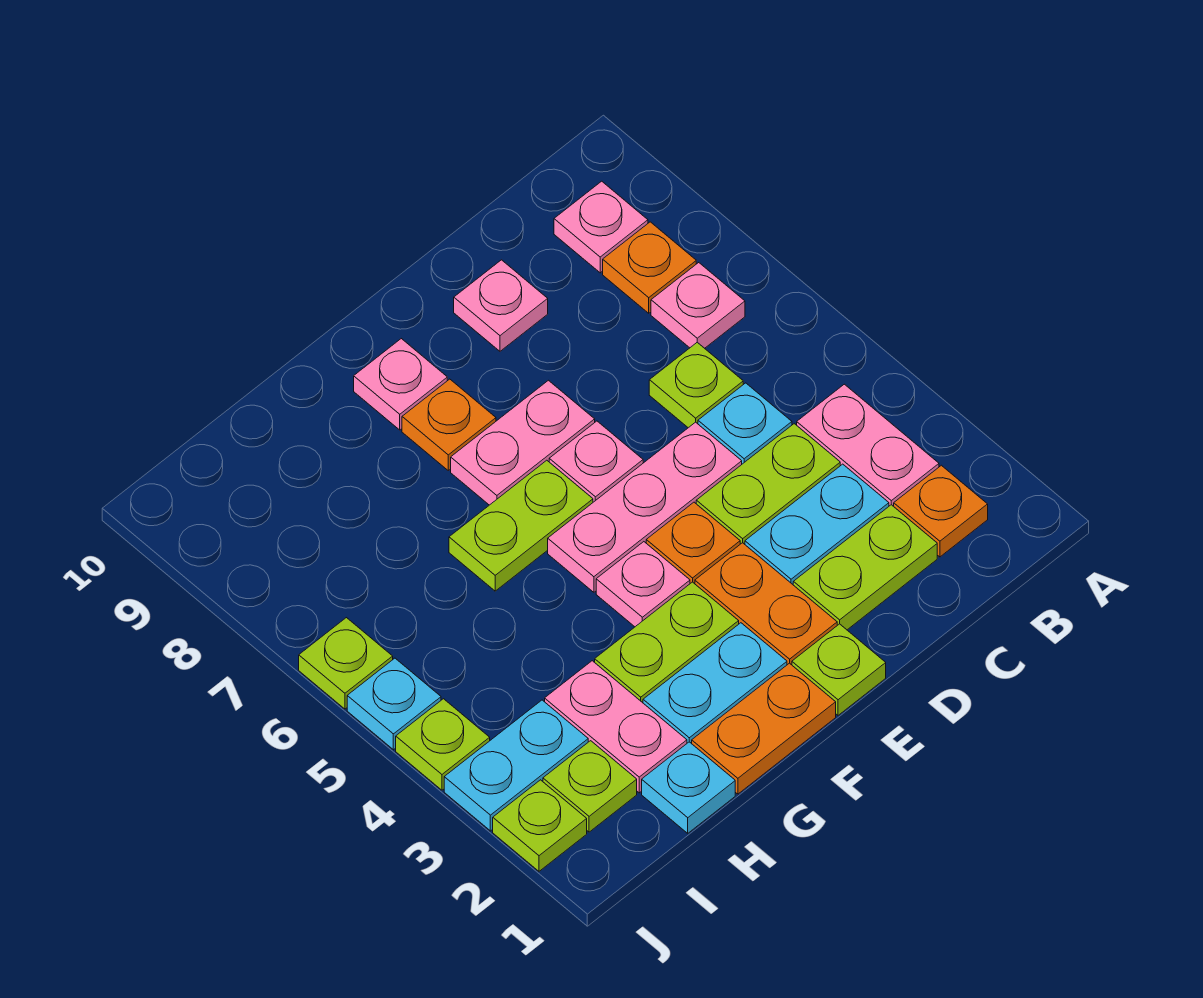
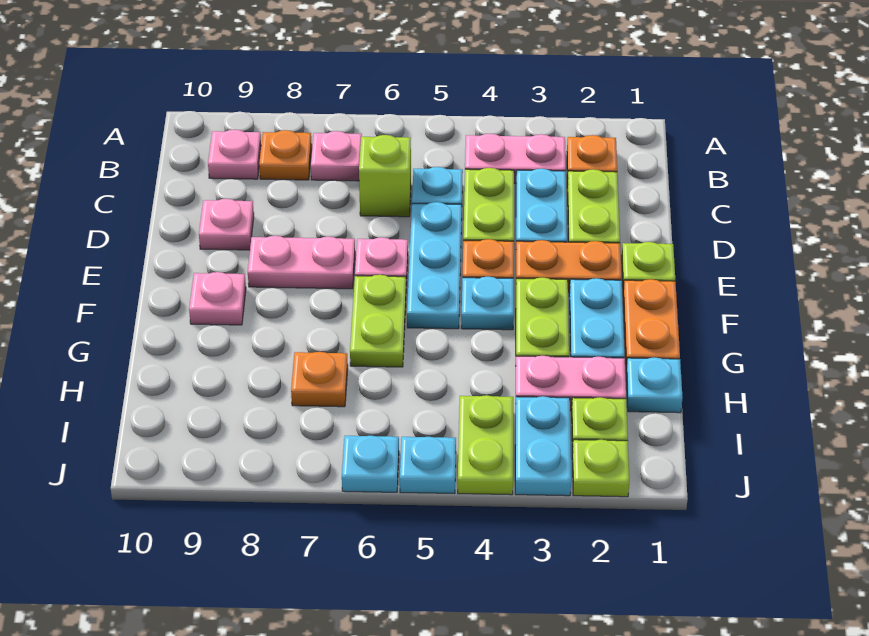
lime 1x1 plate [649,342,743,428] -> lime 1x1 brick [359,135,411,217]
pink 1x3 plate [548,422,742,592] -> cyan 1x3 plate [407,202,462,329]
pink 1x2 plate [451,380,595,505] -> pink 1x2 plate turned to [248,236,355,289]
pink 1x1 plate [596,542,690,627] -> cyan 1x1 plate [461,277,514,330]
orange 1x1 plate [402,379,496,470] -> orange 1x1 plate moved to [291,352,348,407]
lime 1x1 plate [396,699,490,790] -> lime 1x2 plate [458,395,513,495]
lime 1x1 plate [299,618,393,709] -> cyan 1x1 plate [342,436,399,492]

